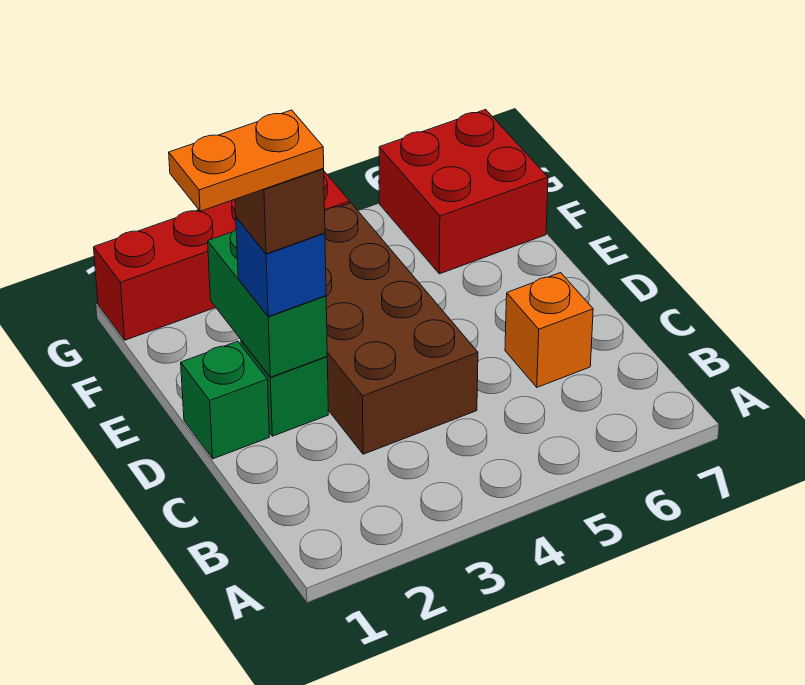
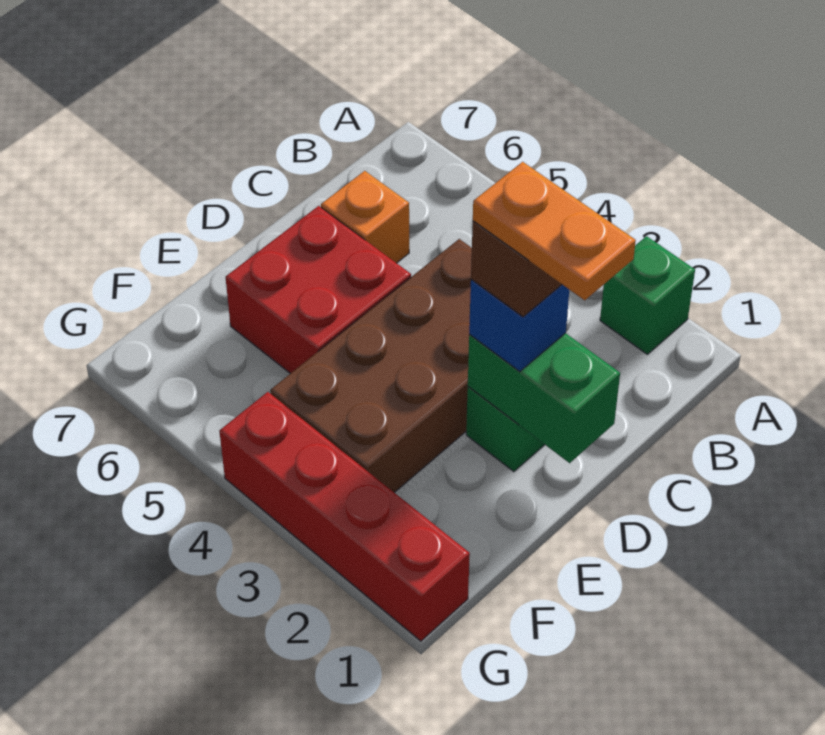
green 1x1 brick [181,341,269,459] -> green 1x1 brick moved to [600,236,695,354]
green 1x2 brick [208,229,327,377] -> green 1x2 brick turned to [468,333,620,463]
red 2x2 brick [379,110,548,274] -> red 2x2 brick moved to [226,206,411,374]

